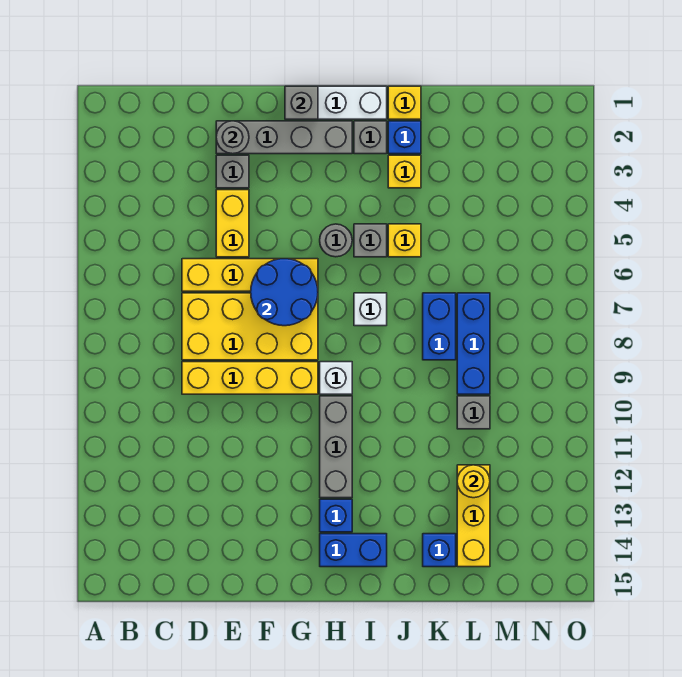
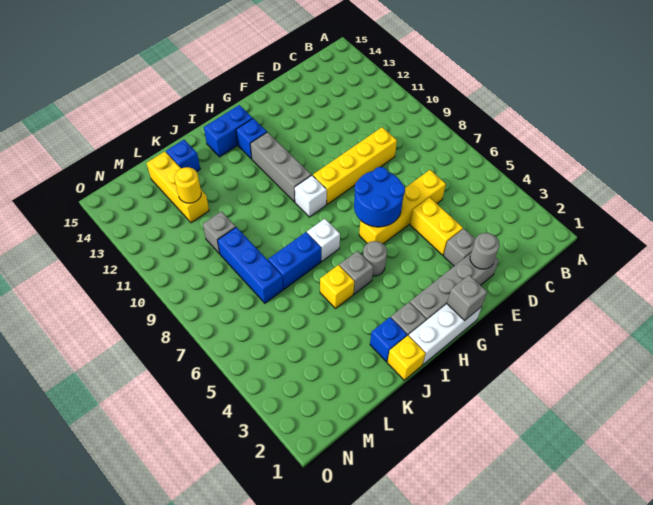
yellow 2x4 brick [182,293,318,360] -> none
yellow 1x1 brick [388,155,421,188] -> none
blue 1x2 brick [423,293,456,360] -> blue 1x2 brick turned to [268,232,321,289]

